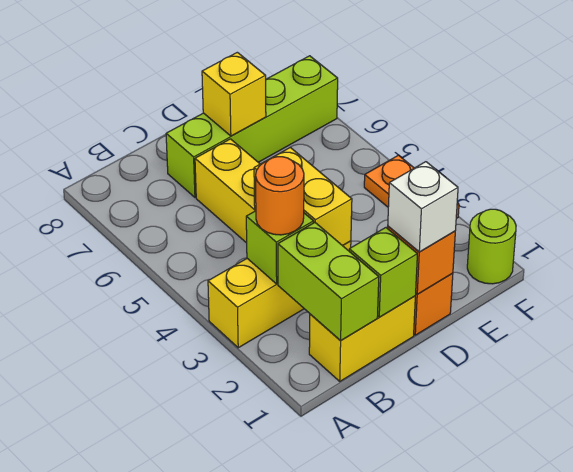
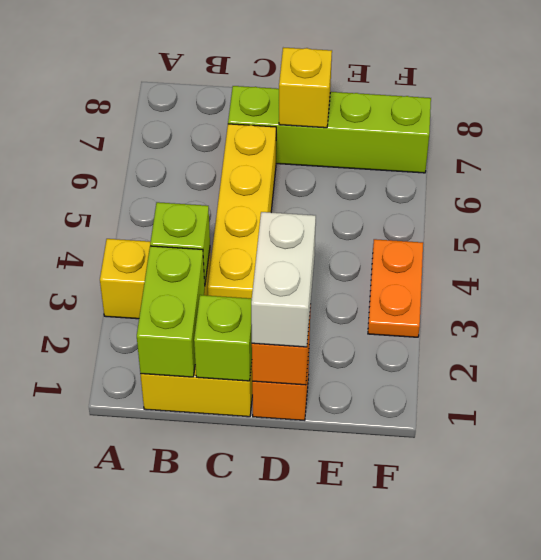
orange 1x1 round brick [256,157,304,235] -> none
yellow 1x2 brick [254,147,352,246] -> none
white 1x1 brick [388,162,458,252] -> white 1x2 brick [251,212,316,347]
lime 1x1 round brick [467,209,516,284] -> none

